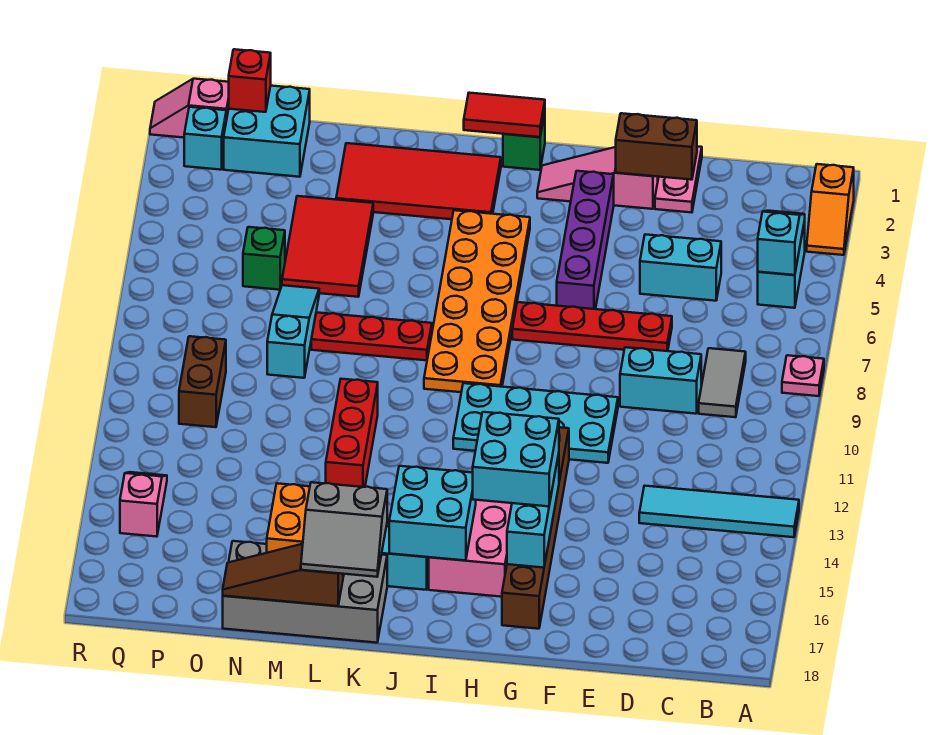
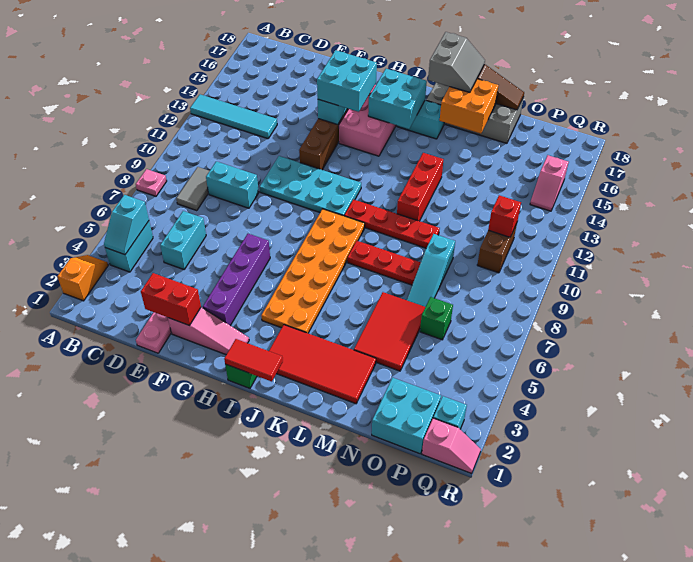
cyan 1x2 brick [640,234,721,301] -> cyan 1x2 brick turned to [160,211,206,270]
brown 1x2 brick [616,113,697,180] -> red 1x2 brick [141,273,201,325]
red 1x4 plate [512,302,672,351] -> red 1x4 plate moved to [344,199,440,248]
grey 2x2 slope [301,482,387,577] -> grey 2x2 slope turned to [428,32,485,92]
red 1x1 brick [229,49,271,112] -> red 1x1 brick moved to [488,195,521,237]

